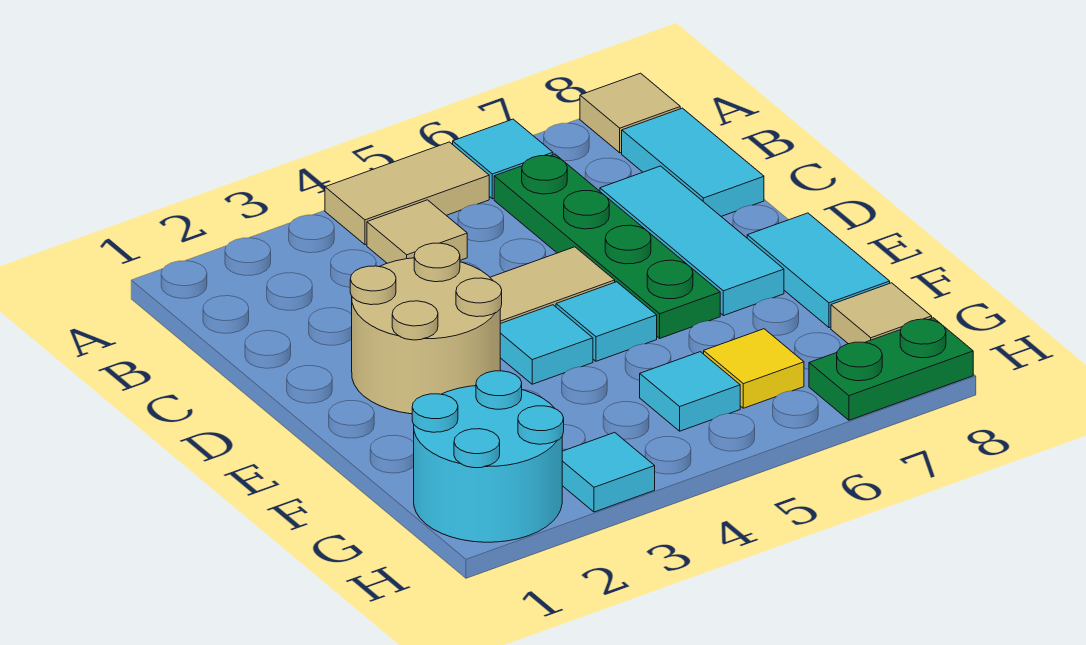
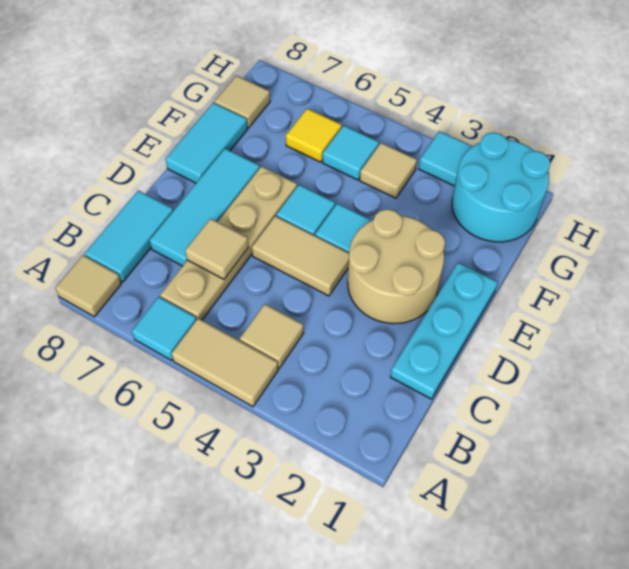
green 1x4 plate [494,154,720,338] -> tan 1x4 plate [160,166,297,320]
none -> cyan 1x3 plate [390,263,498,399]
none -> tan 1x1 tile [185,219,248,279]
none -> tan 1x1 tile [360,143,417,198]
green 1x2 plate [809,318,973,420] -> none

